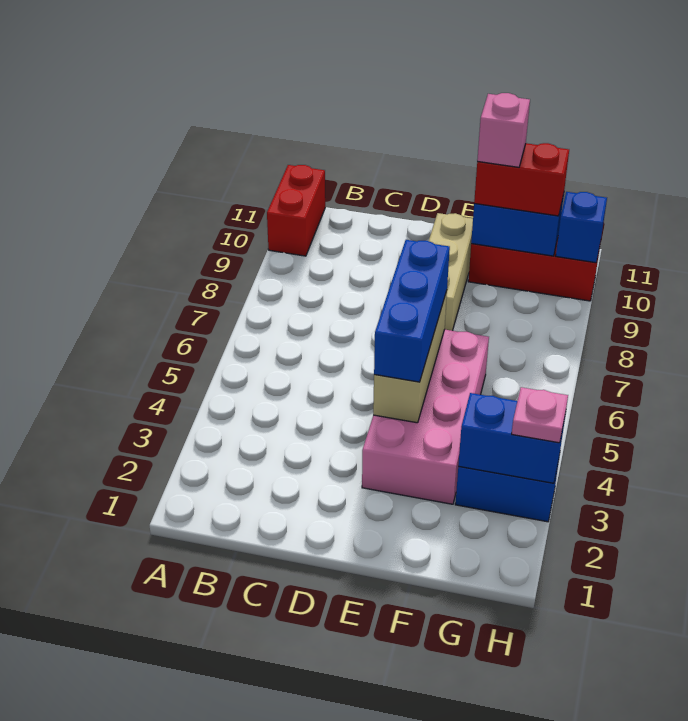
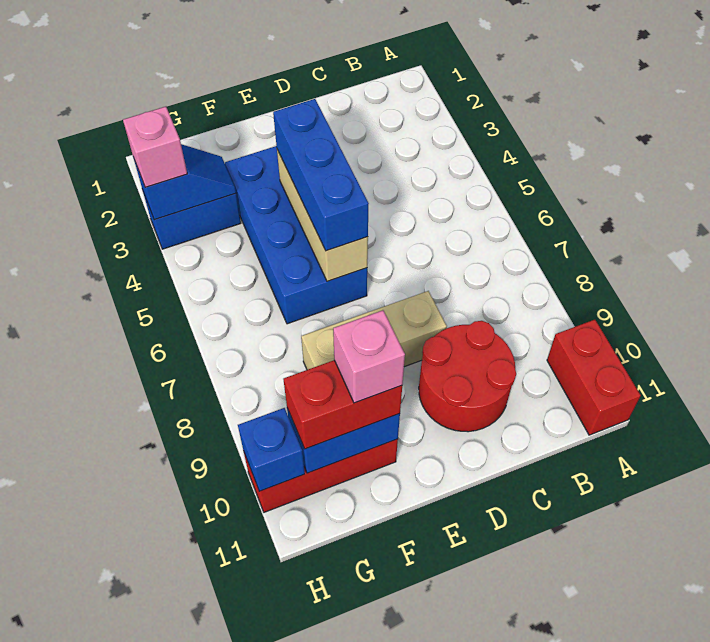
none -> red 2x2 round brick [419,321,516,432]
pink 2x4 brick [362,329,489,504] -> blue 2x4 brick [225,146,367,324]
tan 1x3 brick [429,213,473,331] -> tan 1x3 brick turned to [301,291,447,370]
blue 1x2 brick [458,393,566,483] -> blue 1x2 slope [134,144,236,220]
pink 1x1 plate [512,387,568,443] -> pink 1x1 brick [123,107,187,187]

